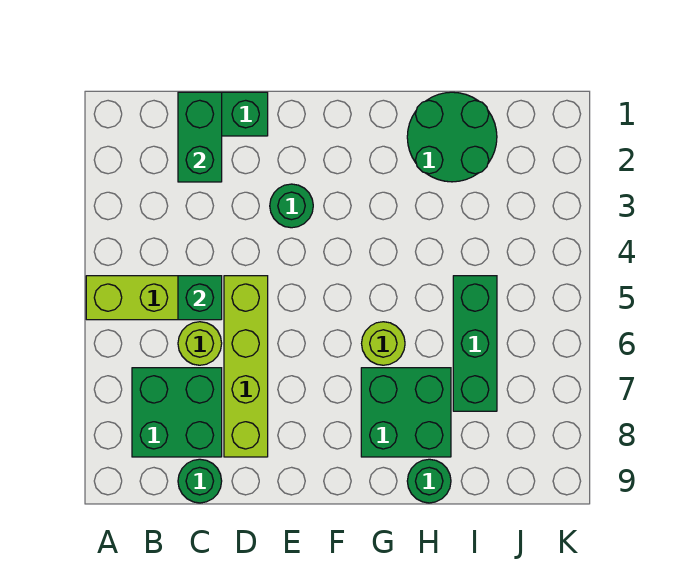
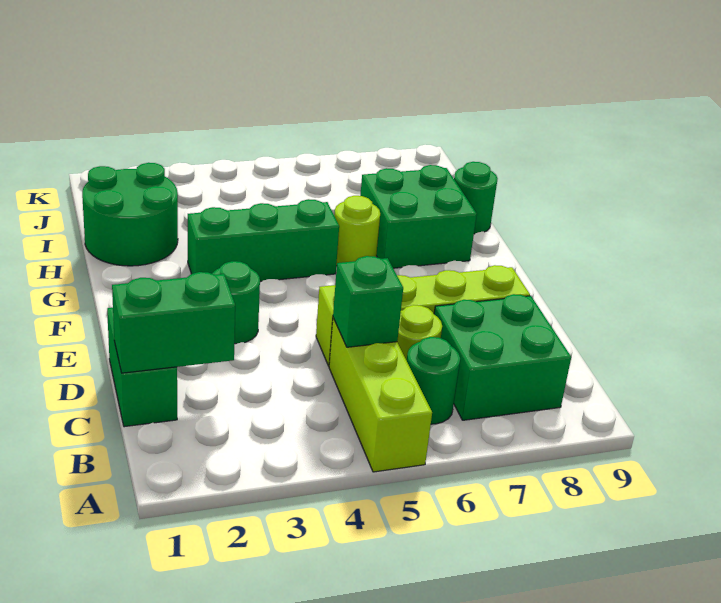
green 1x1 round brick [178,459,222,503] -> green 1x1 round brick moved to [407,337,460,424]
green 1x3 brick [453,276,497,411] -> green 1x3 brick moved to [188,199,339,281]

